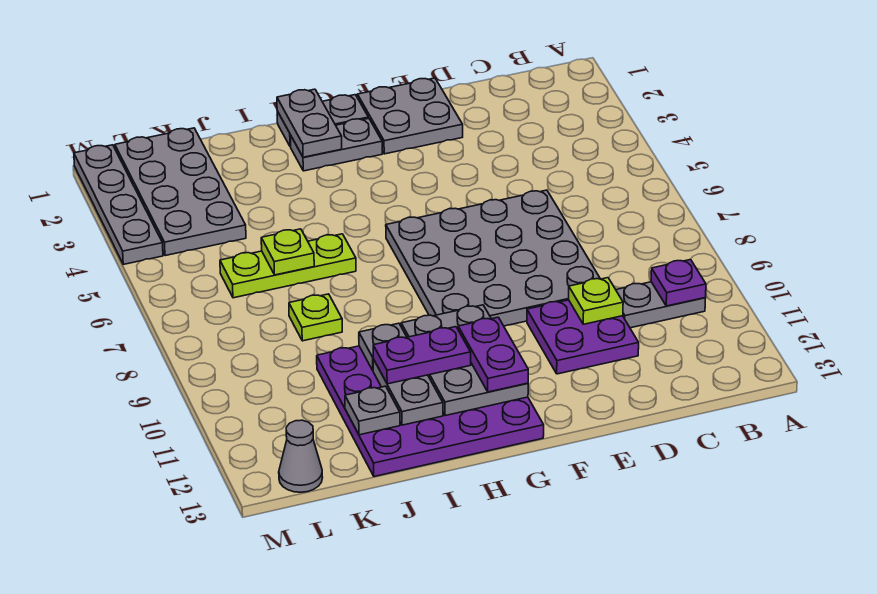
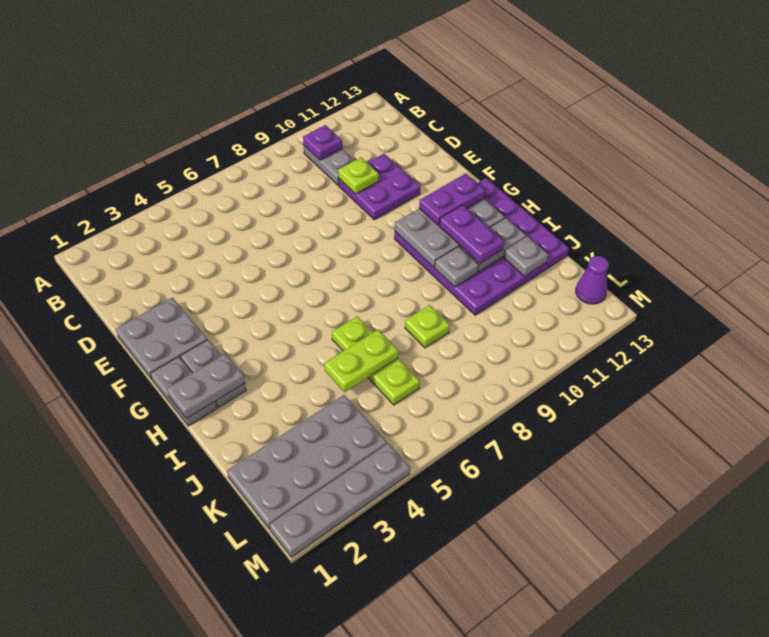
grey 4x4 plate [386,190,600,326] -> none
lime 1x1 plate [261,229,314,275] -> lime 1x2 plate [324,330,398,392]
grey 1x1 cone [279,420,323,492] -> purple 1x1 cone [576,256,609,304]

